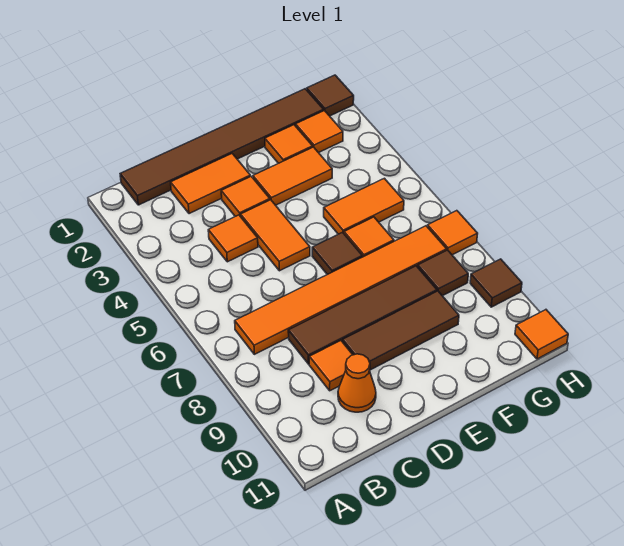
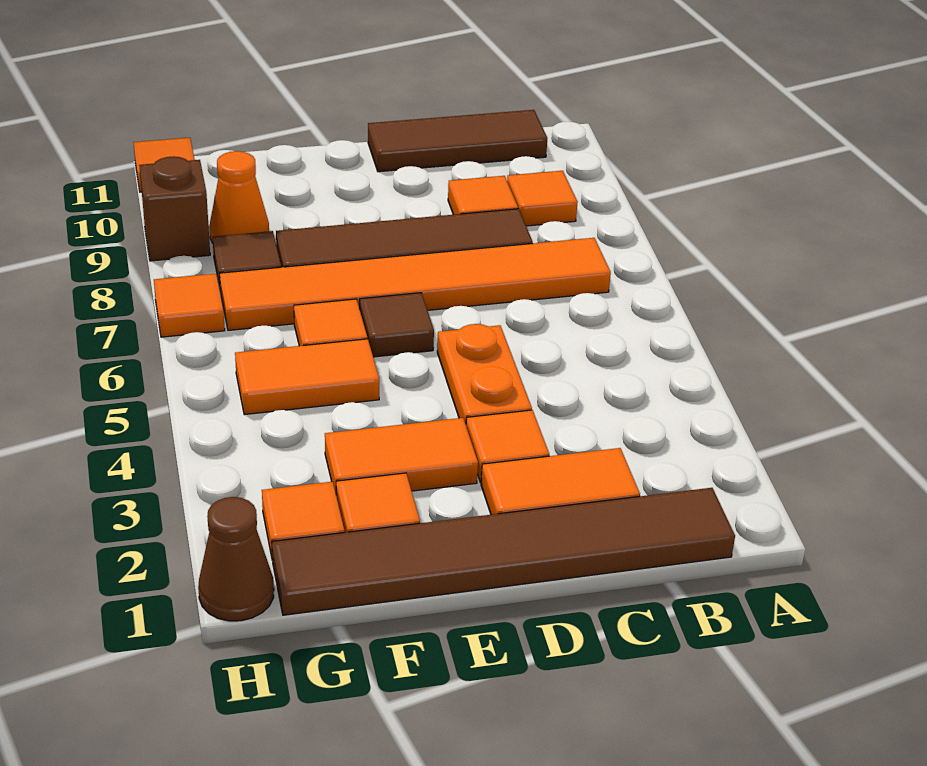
orange 1x1 tile [208,215,258,262] -> orange 1x1 tile moved to [507,171,578,226]
orange 1x1 cone [338,354,376,412] -> orange 1x1 cone moved to [210,151,269,243]
orange 1x2 tile [241,200,310,271] -> orange 1x2 plate [437,324,532,424]
brown 1x3 tile [343,291,459,370] -> brown 1x3 tile moved to [368,110,547,172]
brown 1x1 tile [307,75,354,116] -> brown 1x1 cone [198,497,274,621]
brown 1x1 tile [470,259,522,307] -> brown 1x1 brick [139,157,210,261]

